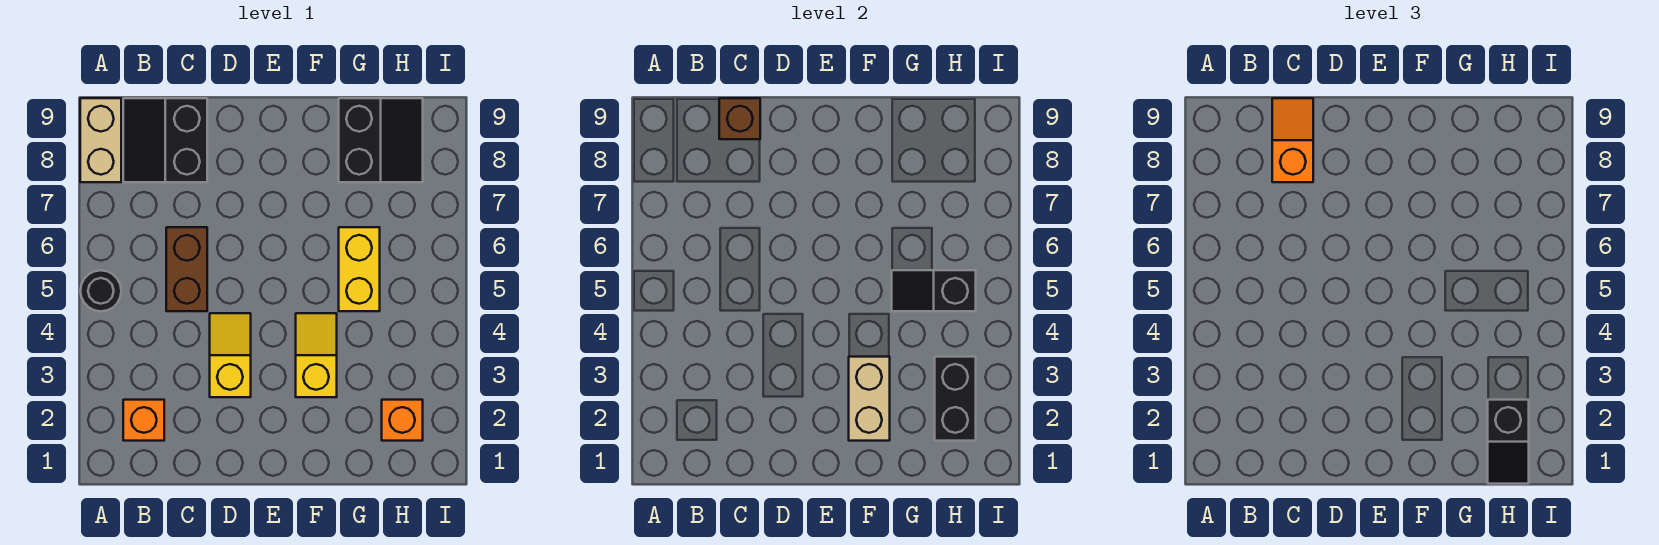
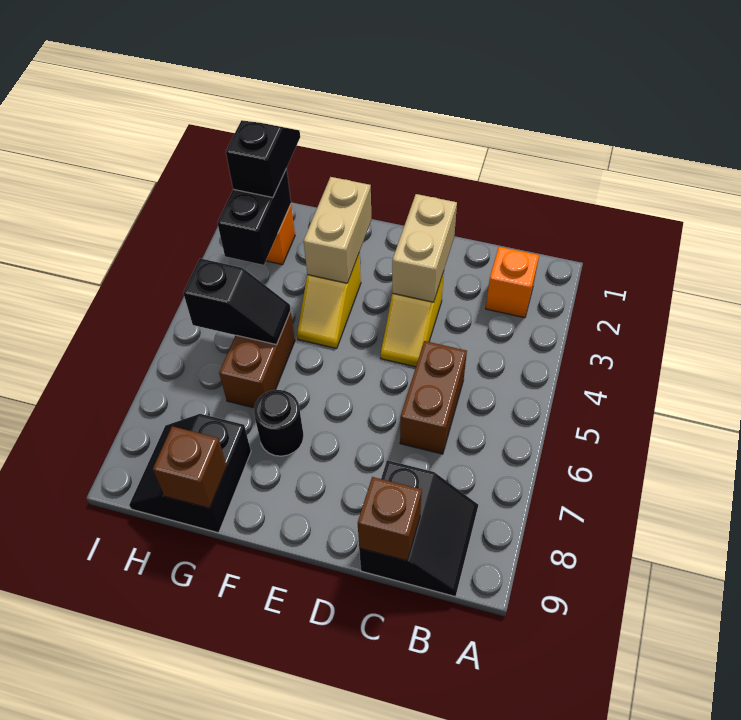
black 1x1 round brick [80,270,121,311] -> black 1x1 round brick moved to [254,390,304,456]
tan 1x2 brick [80,98,121,182] -> tan 1x2 brick moved to [392,194,457,302]
orange 1x2 slope [1272,98,1313,182] -> none
yellow 1x2 brick [339,227,380,311] -> brown 1x2 brick [219,311,295,408]
none -> brown 1x1 brick [153,426,227,508]

